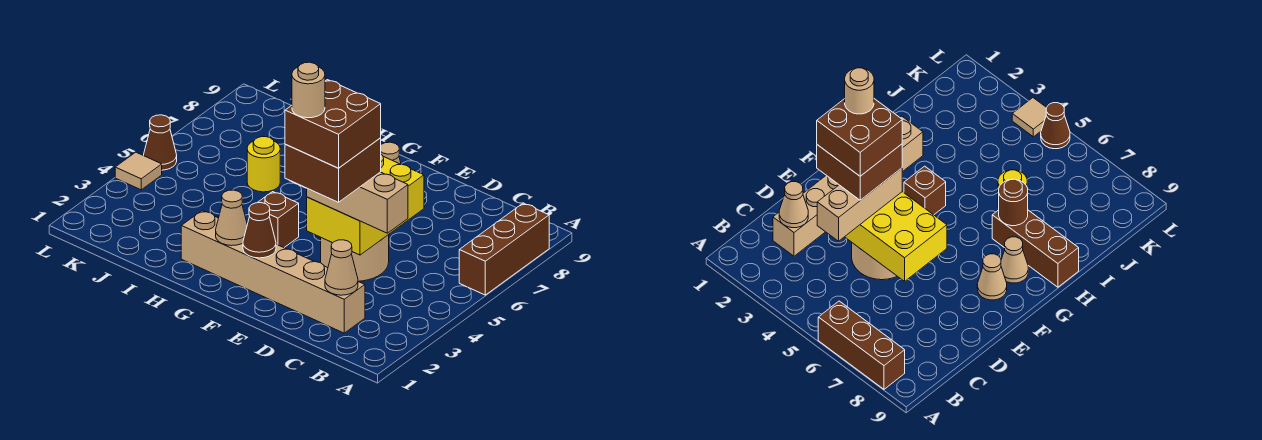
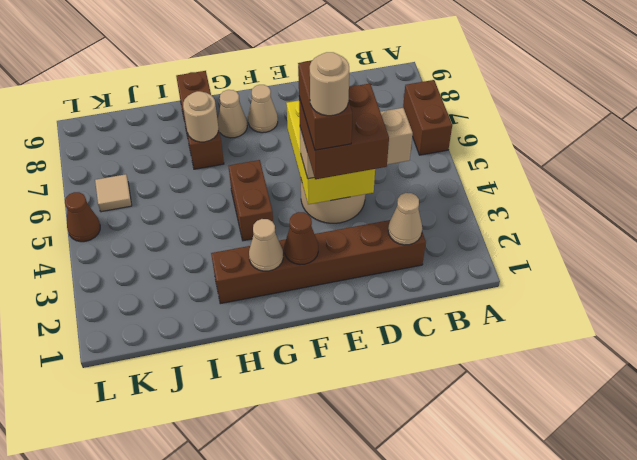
brown 1x3 brick [459,203,549,295] -> brown 1x2 brick [403,80,452,155]
tan 1x6 brick [181,211,365,333] -> brown 1x6 brick [211,220,426,304]
brown 2x2 brick [285,80,381,168] -> brown 1x2 brick [298,61,352,150]
brown 1x1 brick [258,192,299,248] -> brown 1x2 brick [229,160,273,241]
brown 1x1 round brick [999,179,1028,226] -> tan 1x1 round brick [183,91,218,142]
yellow 1x1 round brick [247,137,280,192] -> none
tan 1x1 tile [115,152,162,190] -> tan 1x1 tile moved to [95,174,132,212]

